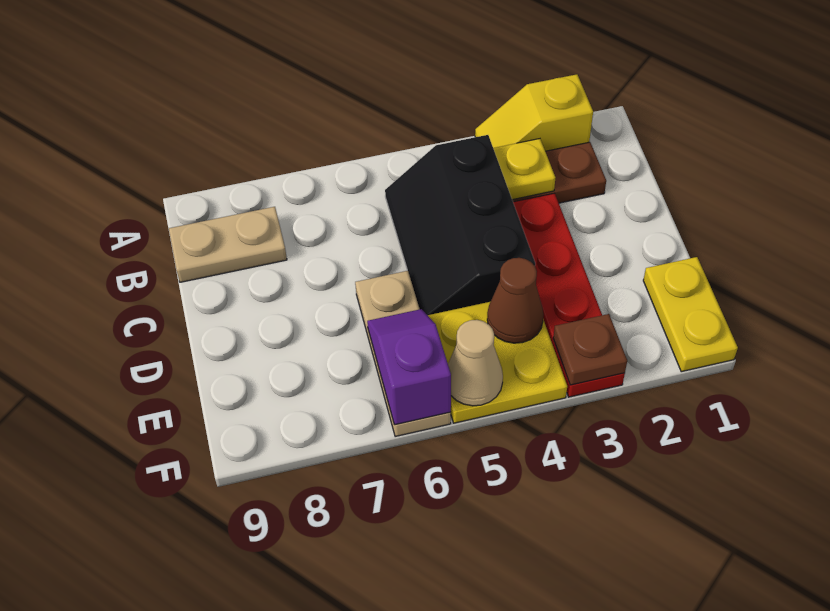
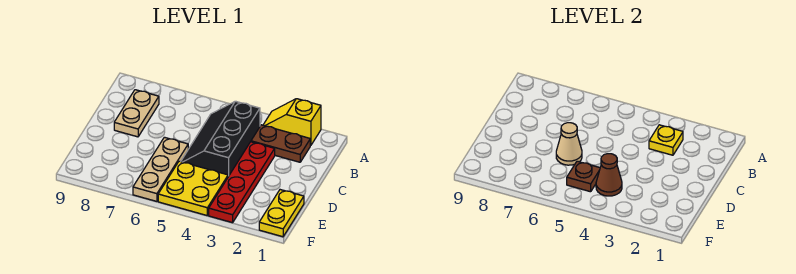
tan 1x2 plate [169,207,287,282] -> tan 1x2 plate turned to [114,90,159,137]
purple 1x2 slope [367,309,451,425] -> none
brown 1x1 plate [553,314,627,385] -> brown 1x1 plate moved to [567,161,600,192]
tan 1x1 cone [448,320,503,406] -> tan 1x1 cone moved to [556,123,582,165]

